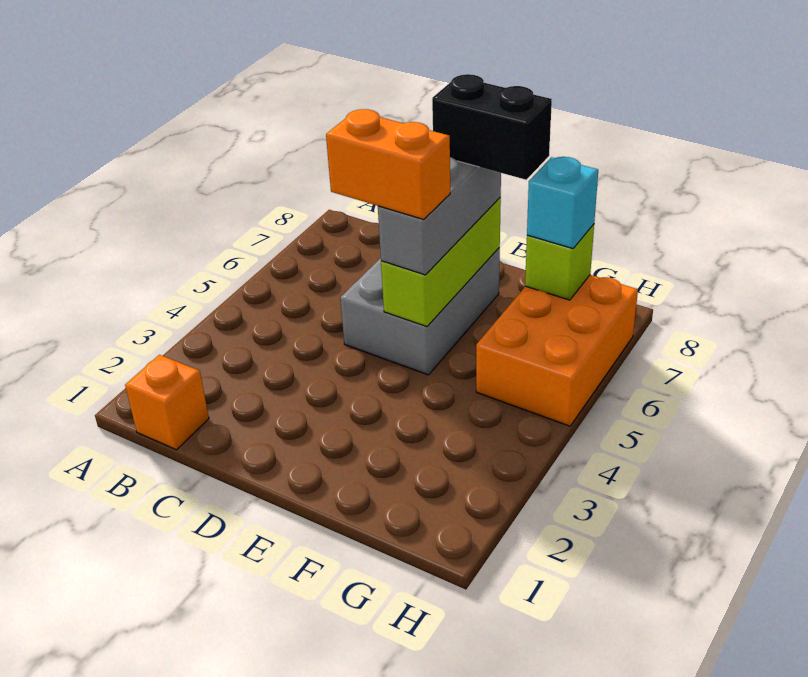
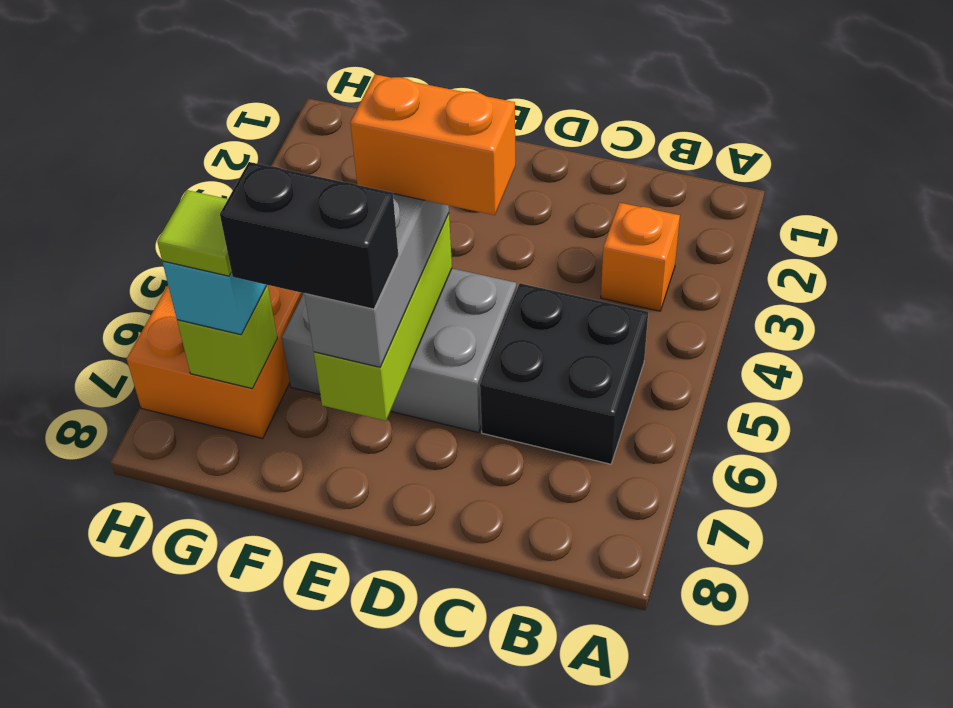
orange 1x1 brick [125,355,209,450] -> orange 1x1 brick moved to [601,203,680,311]
none -> black 2x2 brick [480,283,648,464]
grey 2x3 brick [340,248,500,375] -> grey 2x3 brick turned to [282,268,516,432]
none -> lime 1x1 tile [157,190,232,276]

